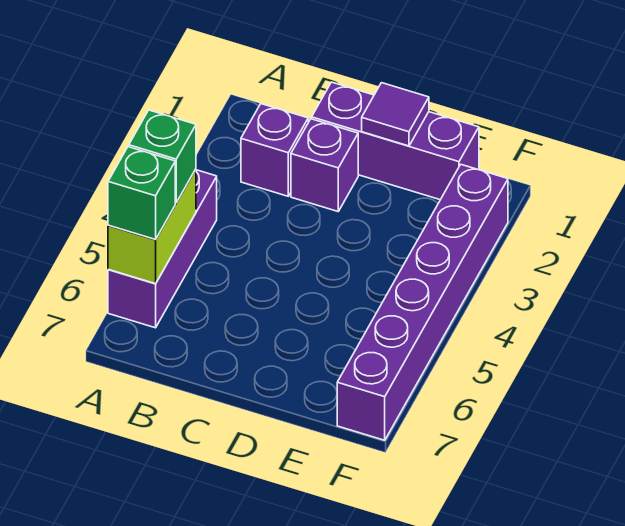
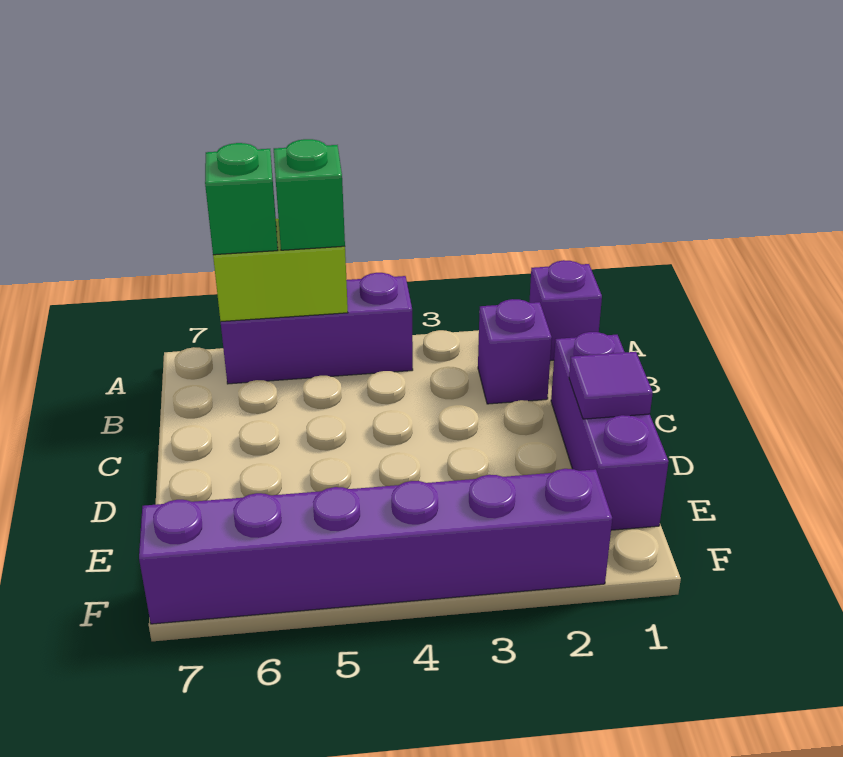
purple 1x1 brick [291,119,358,211] -> purple 1x1 brick moved to [529,260,602,361]

